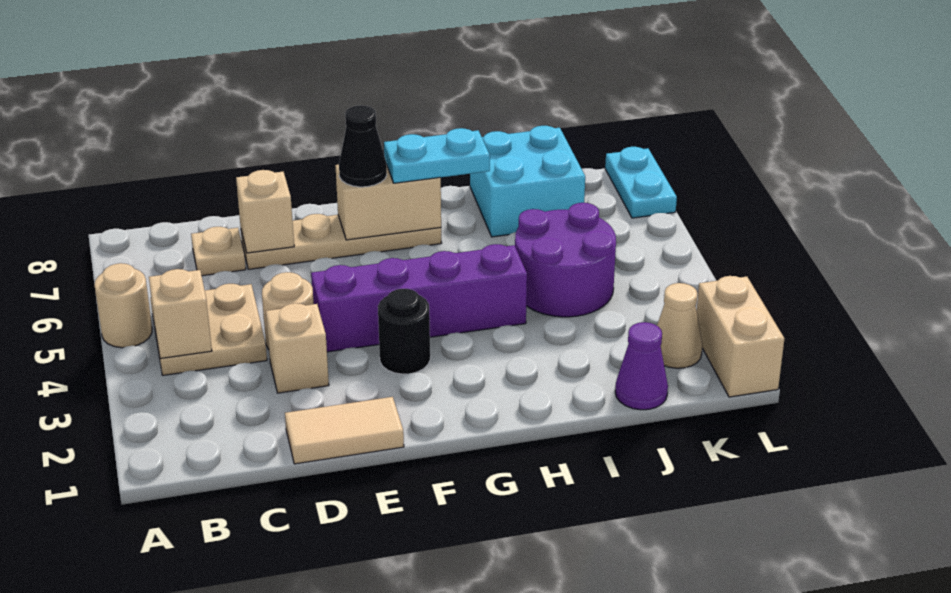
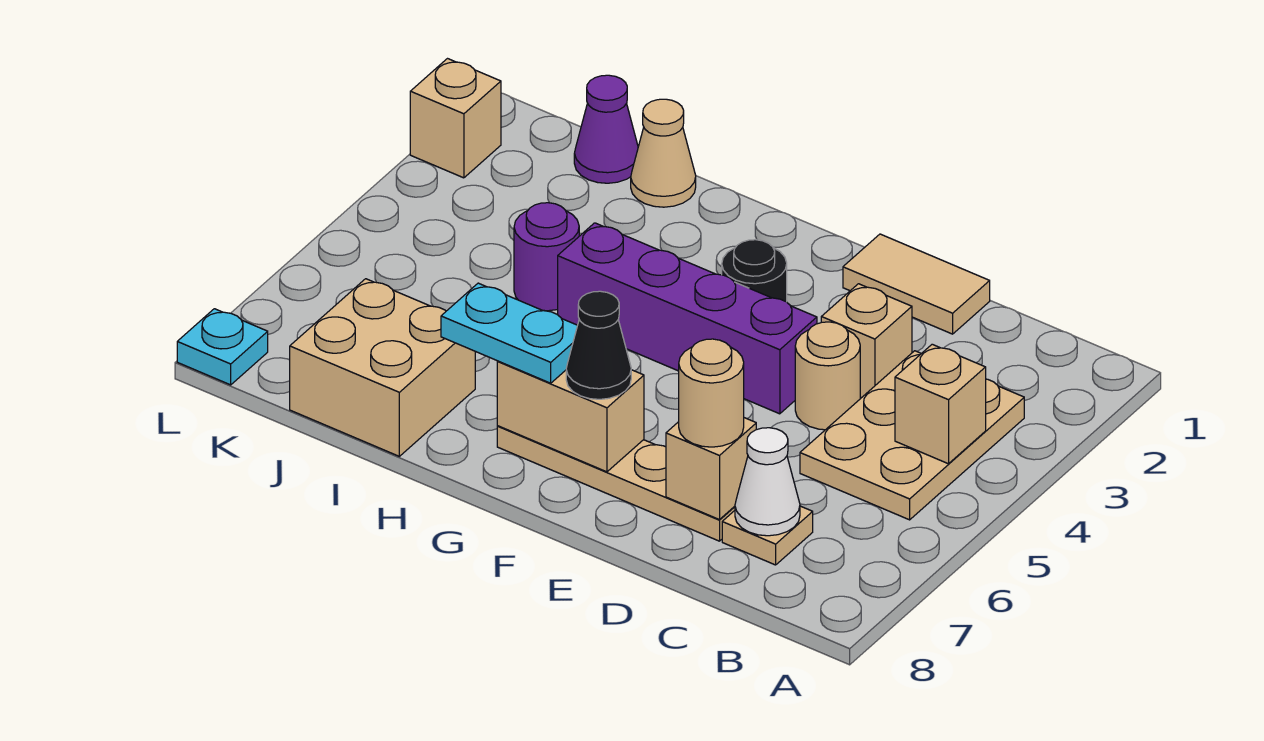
tan 1x1 round brick [94,263,152,348] -> tan 1x1 round brick moved to [679,339,744,447]
tan 2x2 plate [150,284,267,375] -> tan 2x3 plate [800,351,1024,520]
none -> white 1x1 cone [735,428,800,536]
purple 2x2 round brick [515,203,616,317] -> purple 1x1 round brick [514,203,579,311]
cyan 2x2 brick [470,126,585,237] -> tan 2x2 brick [290,279,475,456]
tan 1x1 cone [657,283,702,368] -> tan 1x1 cone moved to [631,99,696,207]
tan 1x2 brick [697,276,784,397] -> tan 1x1 brick [410,59,501,178]
cyan 1x2 plate [605,147,677,218] -> cyan 1x1 plate [177,309,268,385]

